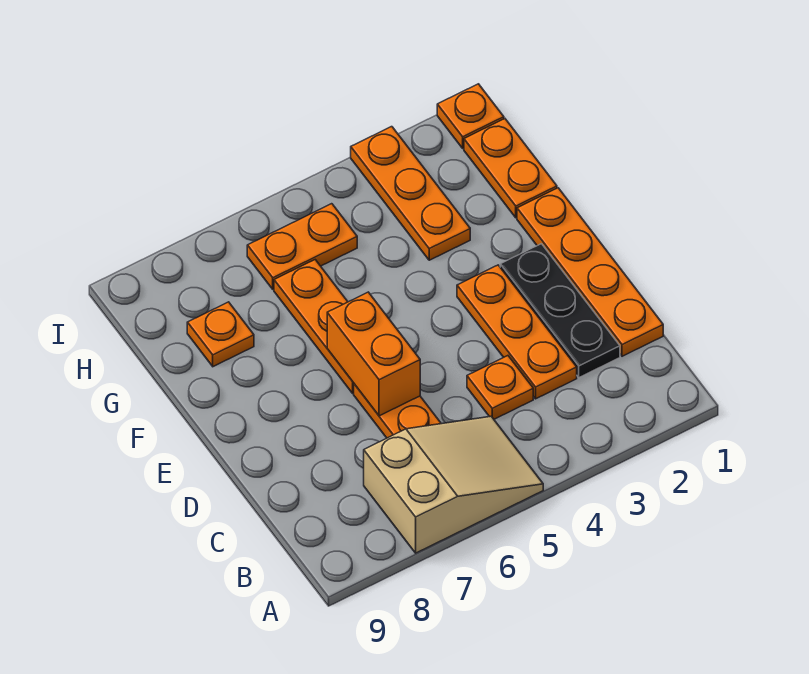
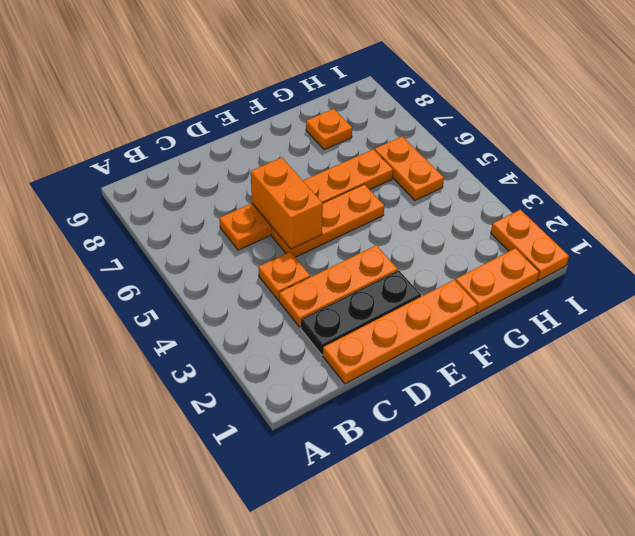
tan 2x3 slope [364,416,543,553] -> none
orange 1x2 brick [327,292,420,416] -> orange 1x2 brick turned to [251,158,323,249]
orange 1x3 plate [351,127,470,260] -> orange 1x3 plate moved to [272,184,384,257]
orange 1x1 plate [437,84,504,148] -> orange 1x2 plate [491,210,569,280]

